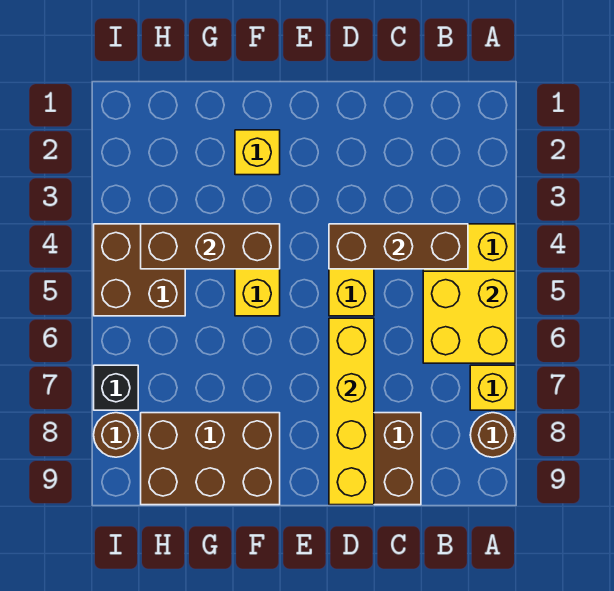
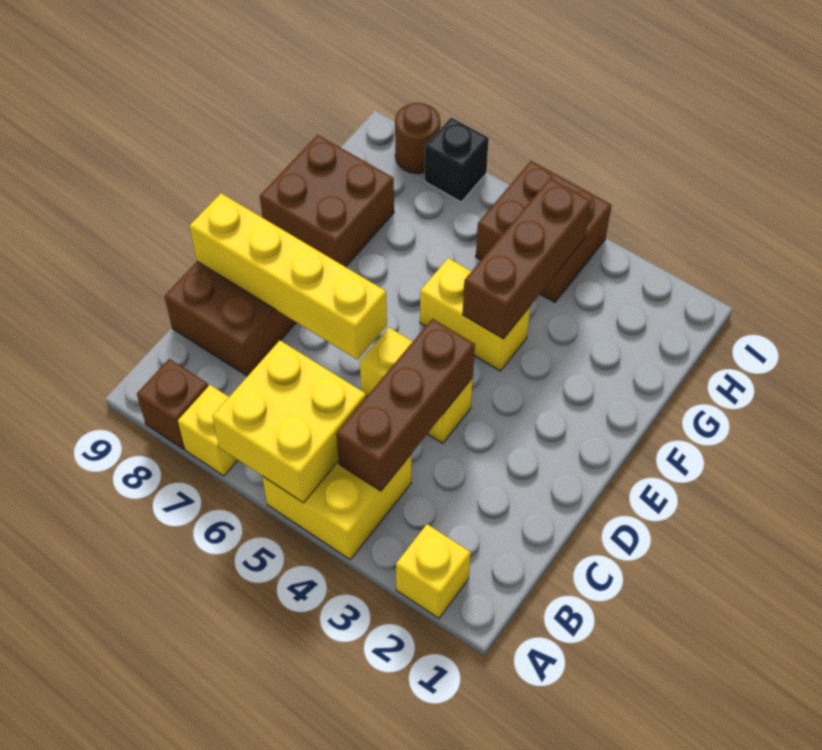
brown 1x1 round brick [470,413,515,457] -> brown 1x1 brick [137,359,208,449]
yellow 1x1 brick [235,130,280,175] -> yellow 1x1 brick moved to [396,524,471,618]
brown 2x3 brick [141,413,280,505] -> brown 2x2 brick [260,135,394,267]

